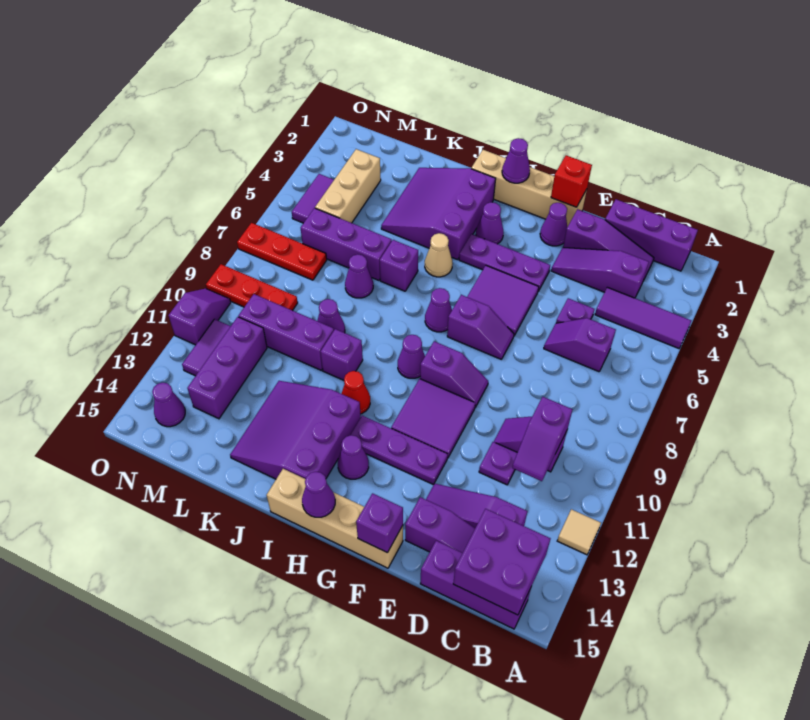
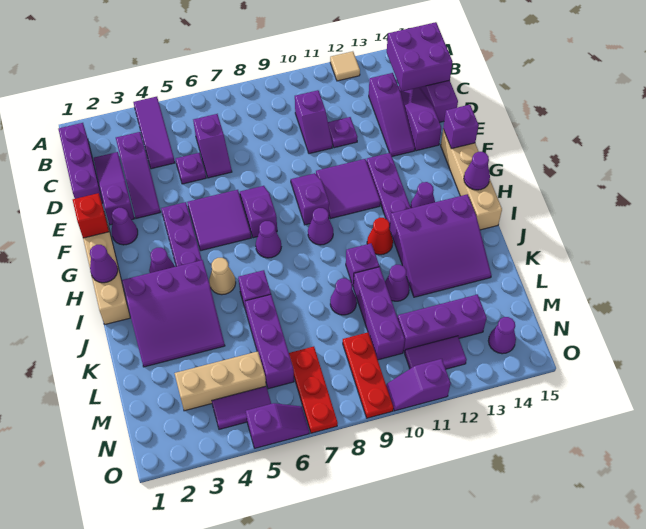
purple 1x2 slope [512,397,573,481] -> purple 1x2 slope moved to [246,403,309,448]
purple 1x1 cone [345,254,373,298] -> purple 1x1 cone moved to [385,265,410,301]

